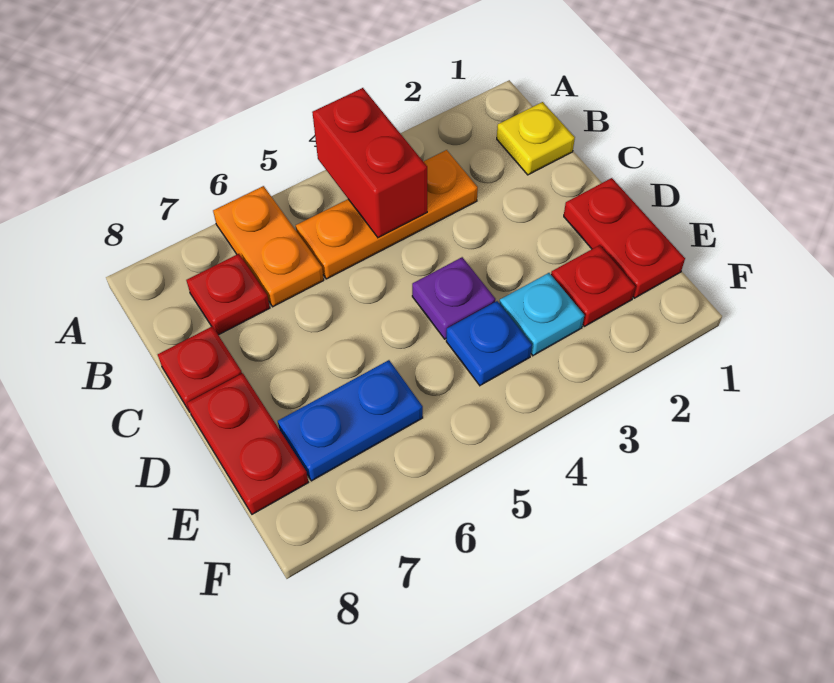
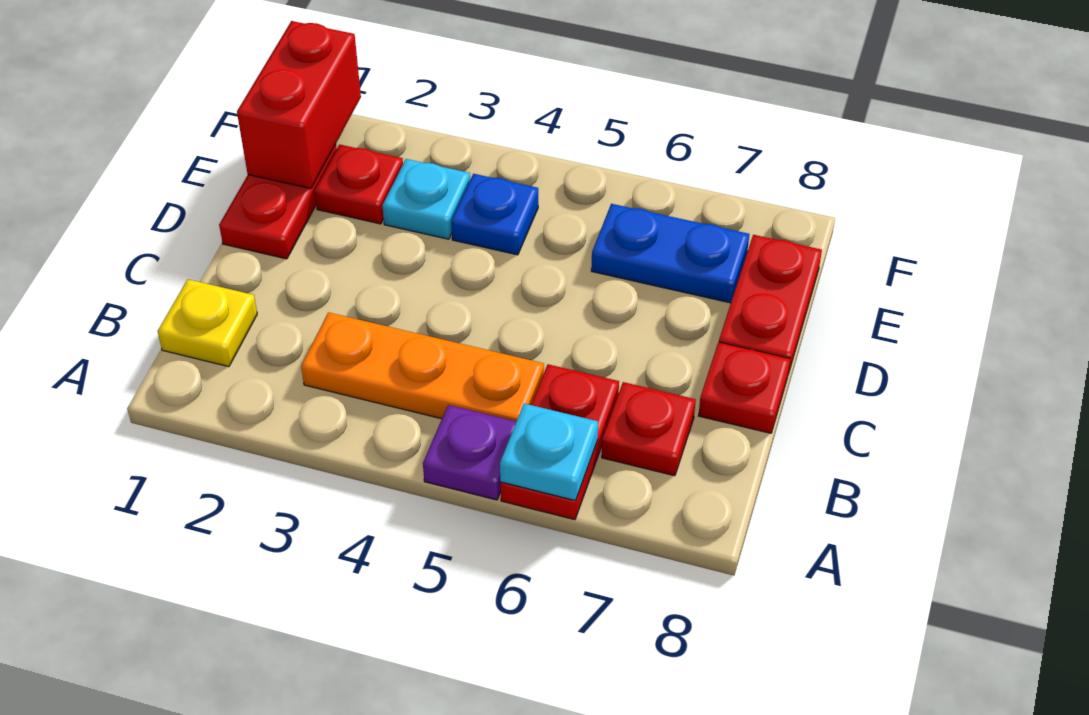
red 1x2 brick [312,88,427,238] -> red 1x2 brick moved to [237,21,361,189]
orange 1x2 plate [213,186,324,307] -> red 1x2 plate [501,364,619,520]
none -> cyan 1x1 plate [500,404,598,501]
purple 1x1 plate [412,257,495,339] -> purple 1x1 plate moved to [423,405,516,500]

